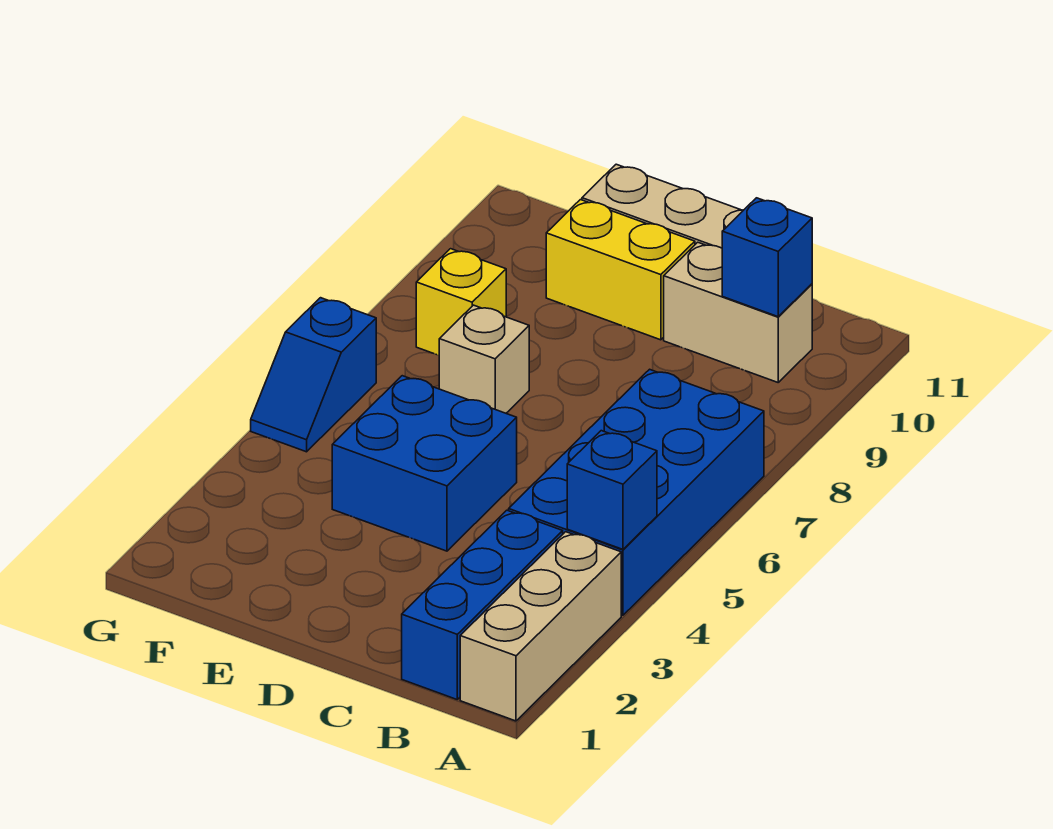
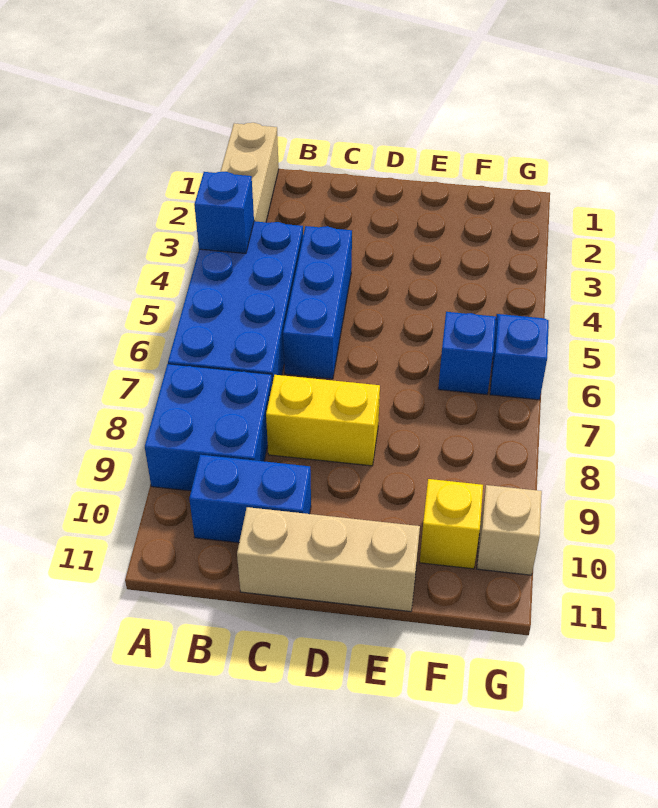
blue 1x3 brick [402,510,563,699] -> blue 1x3 brick moved to [283,226,352,379]
tan 1x2 brick [664,242,812,382] -> blue 1x2 brick [189,455,311,543]
blue 1x1 brick [722,198,812,317] -> blue 1x1 brick moved to [438,312,496,395]
blue 2x2 brick [332,376,517,551] -> blue 2x2 brick moved to [145,364,272,491]
yellow 1x2 brick [546,200,695,340] -> yellow 1x2 brick moved to [266,375,380,466]
tan 1x1 brick [439,305,529,413] -> tan 1x1 brick moved to [477,485,542,575]
yellow 1x1 brick [416,249,506,355] -> yellow 1x1 brick moved to [420,479,483,569]

